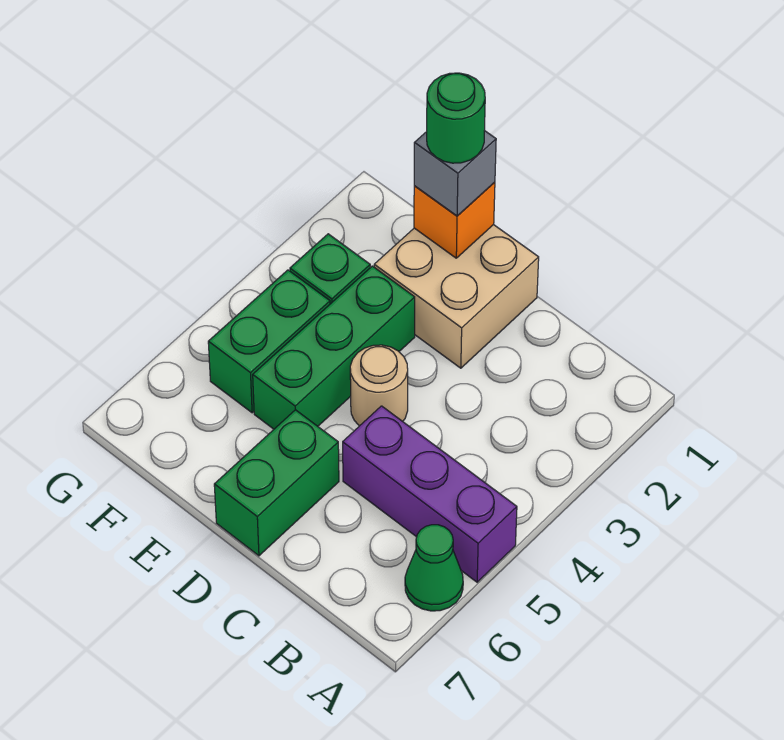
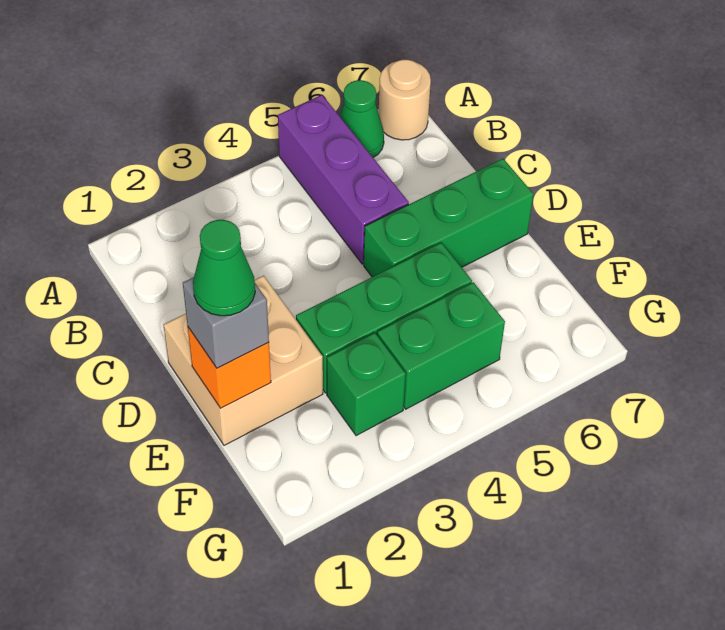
tan 1x1 round brick [350,345,408,426] -> tan 1x1 round brick moved to [379,60,431,140]
green 1x2 brick [214,410,339,556] -> green 1x3 brick [364,159,533,277]
green 1x1 round brick [427,73,485,163] -> green 1x1 cone [193,220,255,316]

